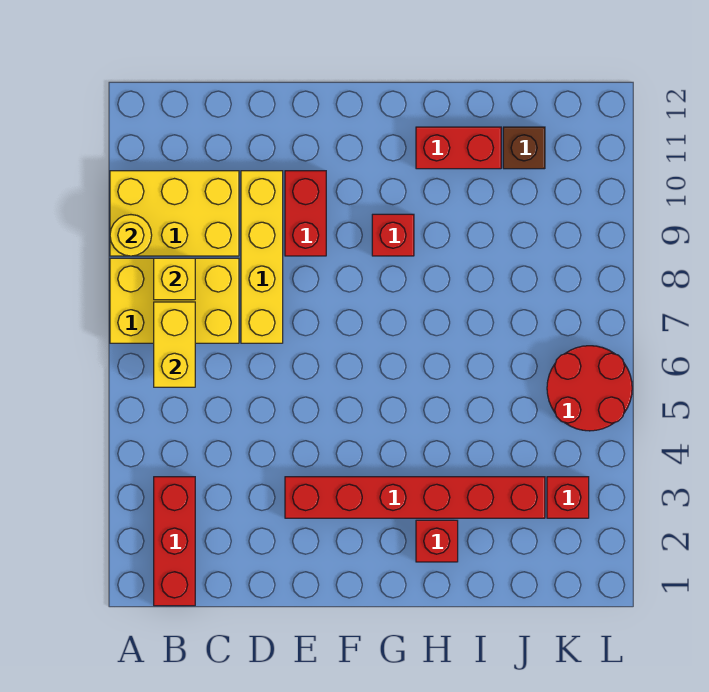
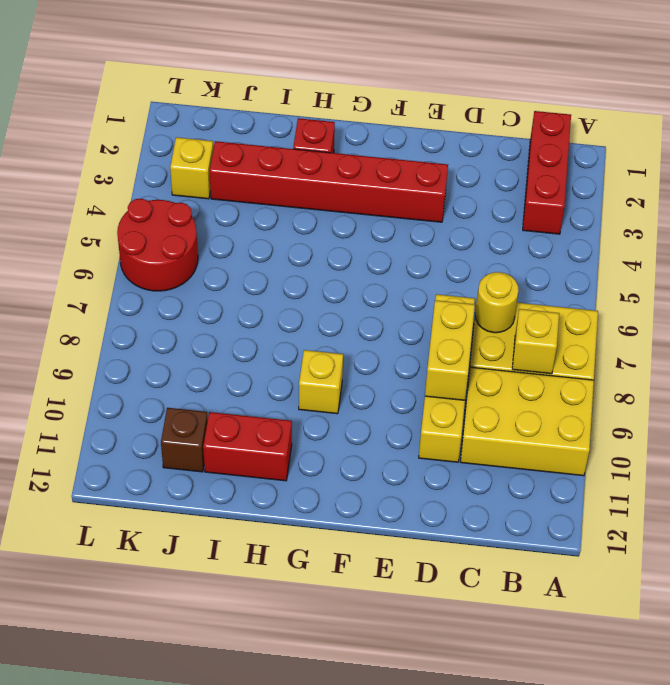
yellow 1x1 round brick [110,215,152,256] -> yellow 1x1 round brick moved to [475,272,519,333]
yellow 1x2 brick [154,302,195,387] -> yellow 1x2 brick moved to [425,300,475,400]
red 1x2 brick [285,171,326,256] -> none
red 1x1 brick [372,214,414,256] -> yellow 1x1 brick [299,350,343,414]
red 1x1 brick [547,477,589,518] -> yellow 1x1 brick [170,137,213,199]

